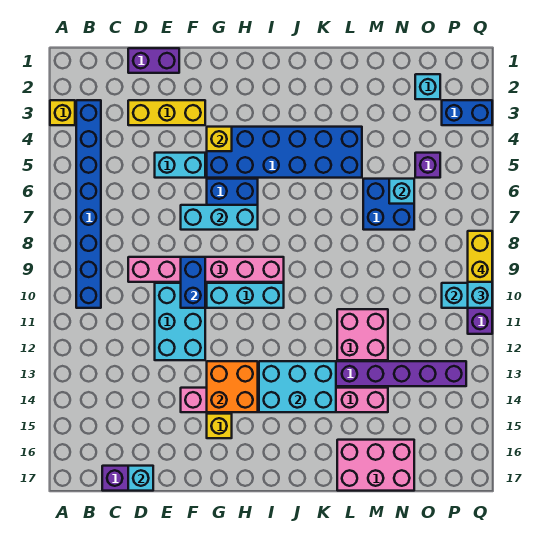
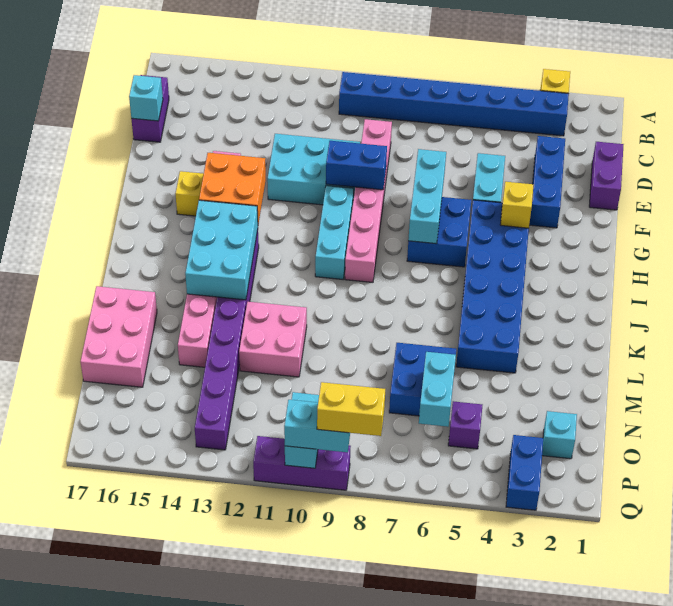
yellow 1x3 brick [128,100,205,125] -> blue 1x3 brick [529,136,565,228]
cyan 1x1 brick [389,179,414,204] -> cyan 1x2 brick [419,352,456,427]

